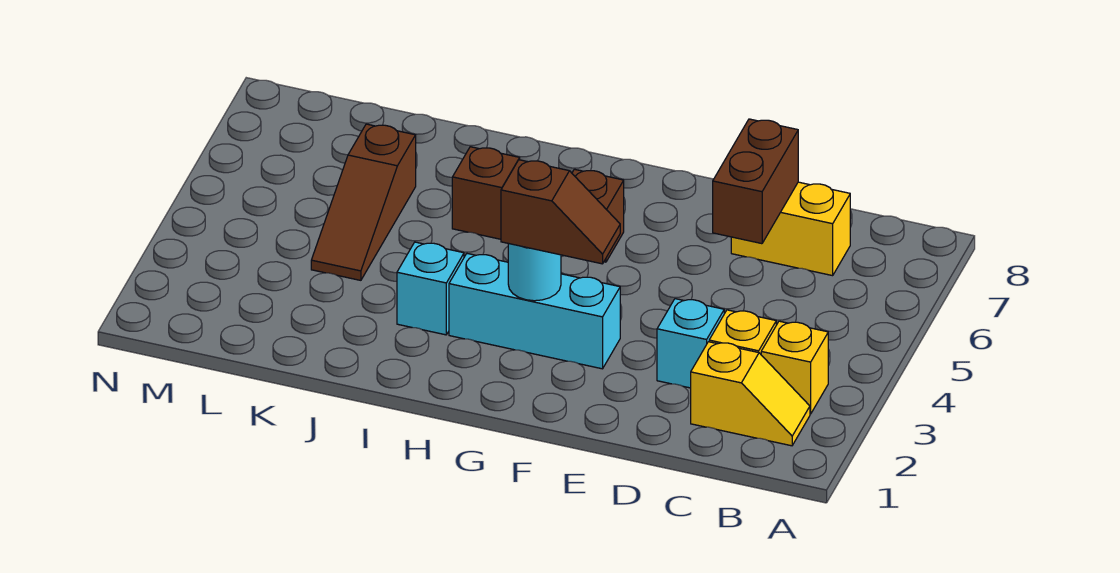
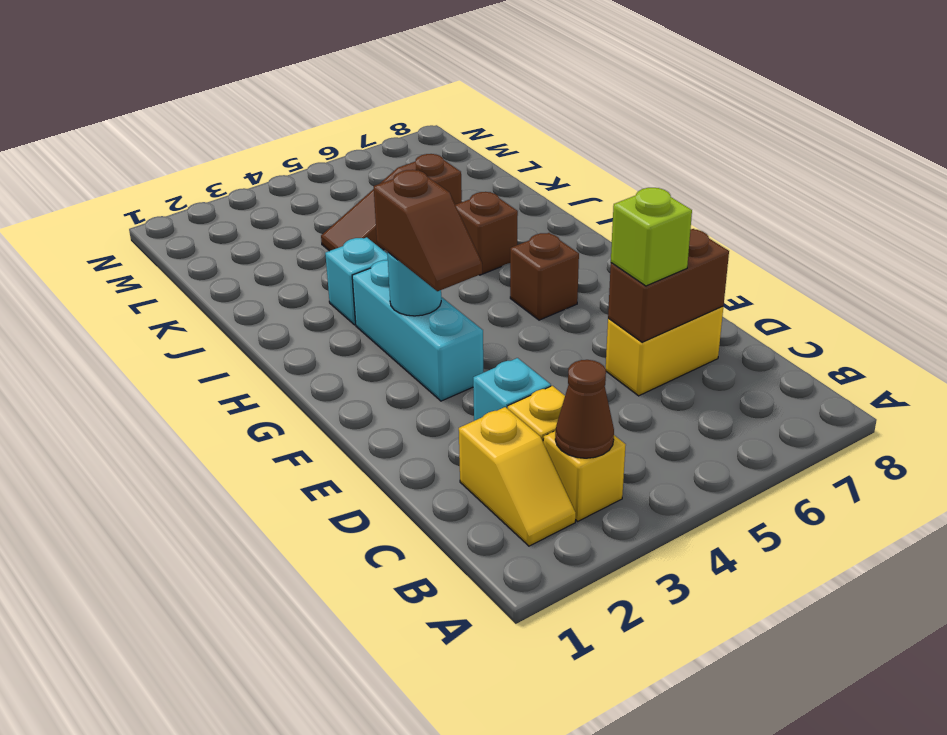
none -> brown 1x1 cone [555,360,614,458]
yellow 1x2 brick [731,182,850,276] -> yellow 1x2 brick turned to [606,306,723,396]
none -> lime 1x1 brick [611,188,692,286]

